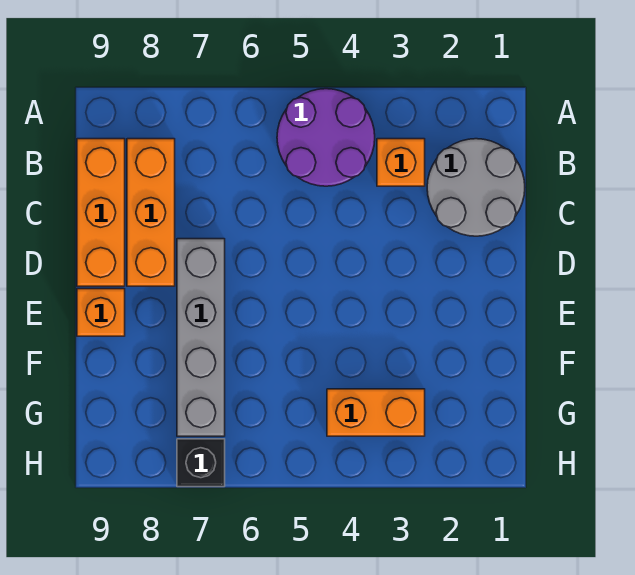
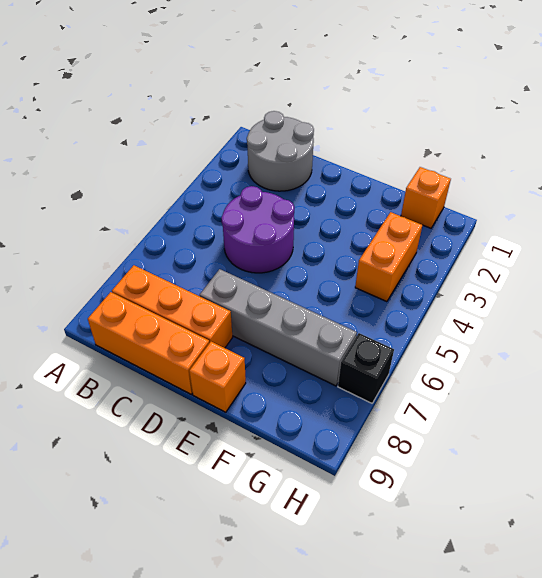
purple 2x2 round brick [277,89,375,186] -> purple 2x2 round brick moved to [222,186,294,273]
orange 1x1 brick [377,139,425,186] -> orange 1x1 brick moved to [401,167,451,228]

